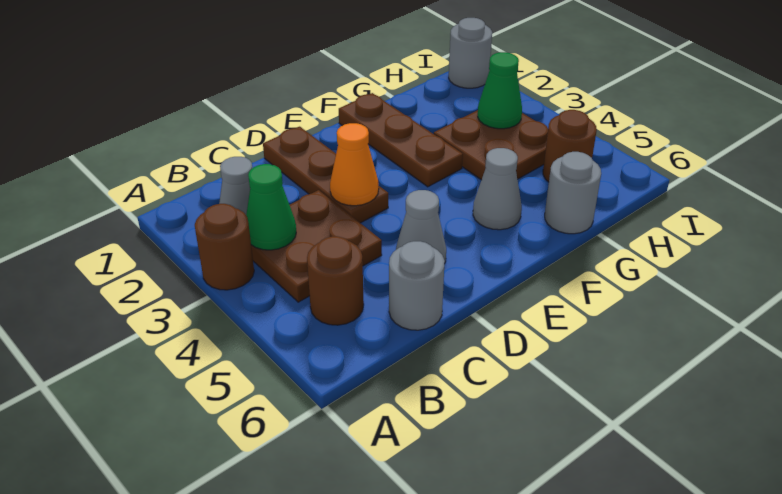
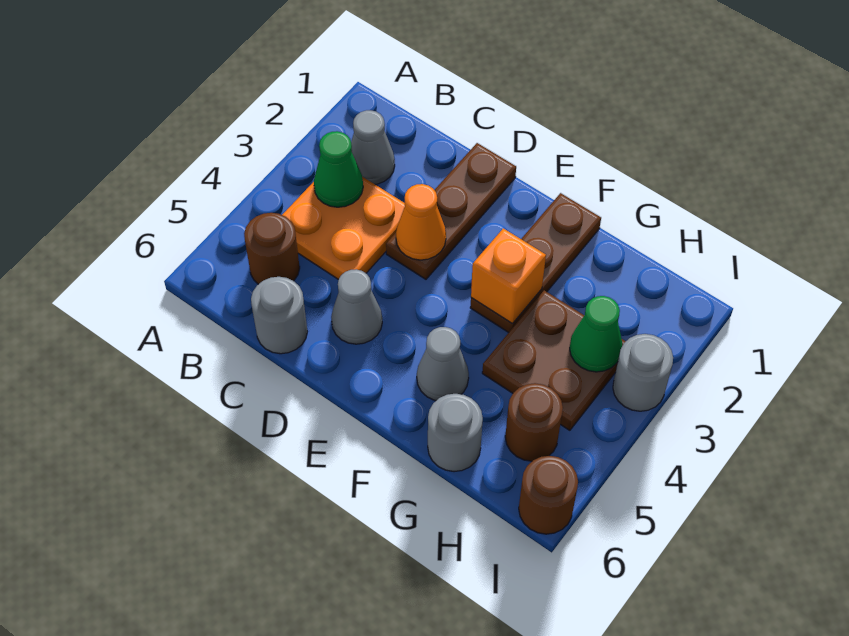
brown 1x1 round brick [195,204,254,290] -> brown 1x1 round brick moved to [519,456,578,534]
brown 2x2 plate [251,190,382,302] -> orange 2x2 plate [282,177,405,279]
none -> orange 1x1 brick [471,228,546,324]
grey 1x1 round brick [449,18,492,88] -> grey 1x1 round brick moved to [613,334,673,411]

